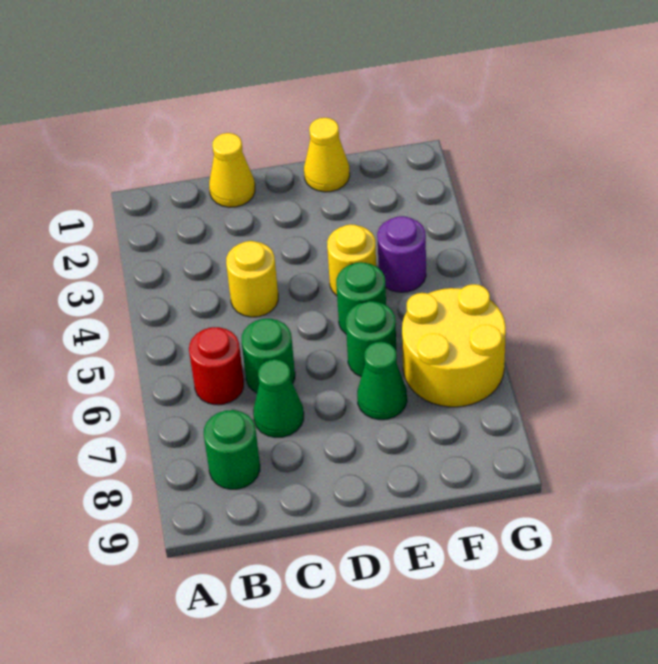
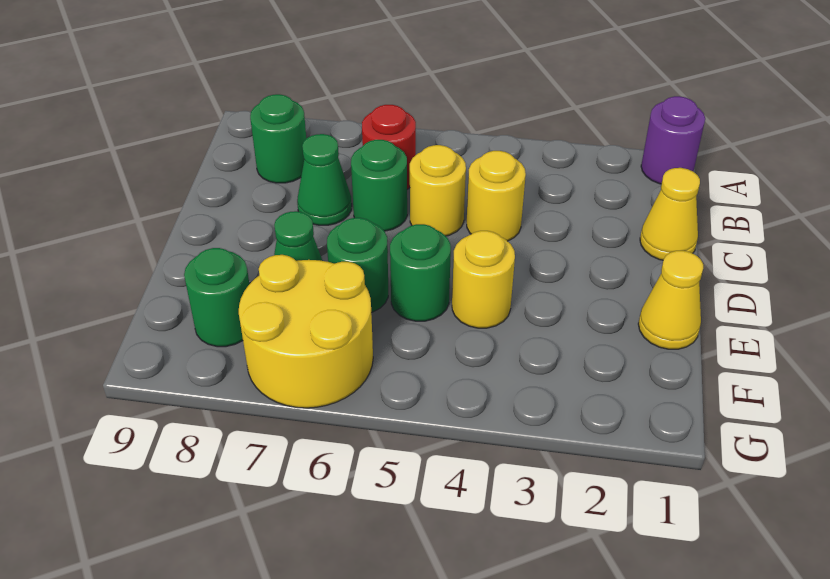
none -> yellow 1x1 round brick [410,145,466,236]
purple 1x1 round brick [377,216,426,292] -> purple 1x1 round brick moved to [641,96,705,184]
none -> green 1x1 round brick [184,248,249,347]

